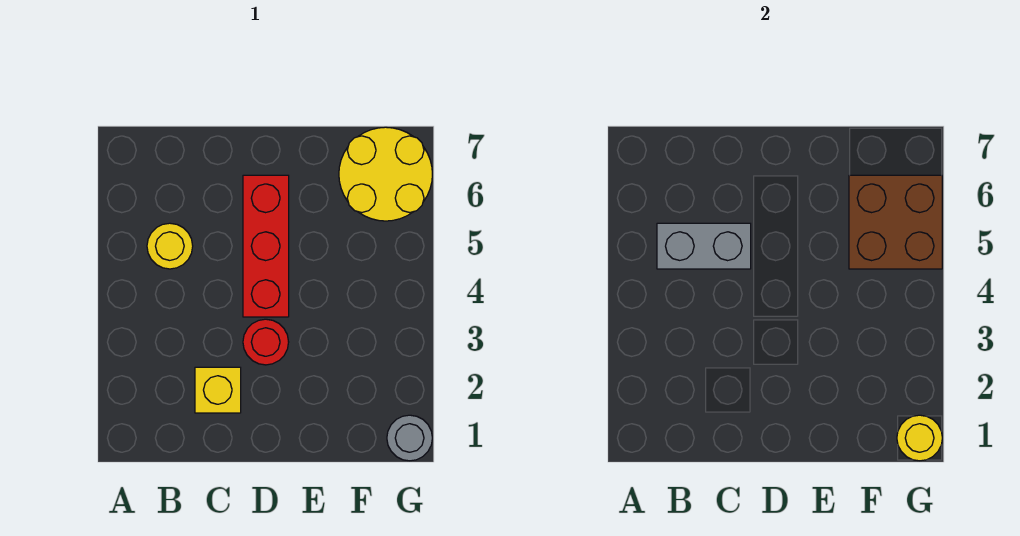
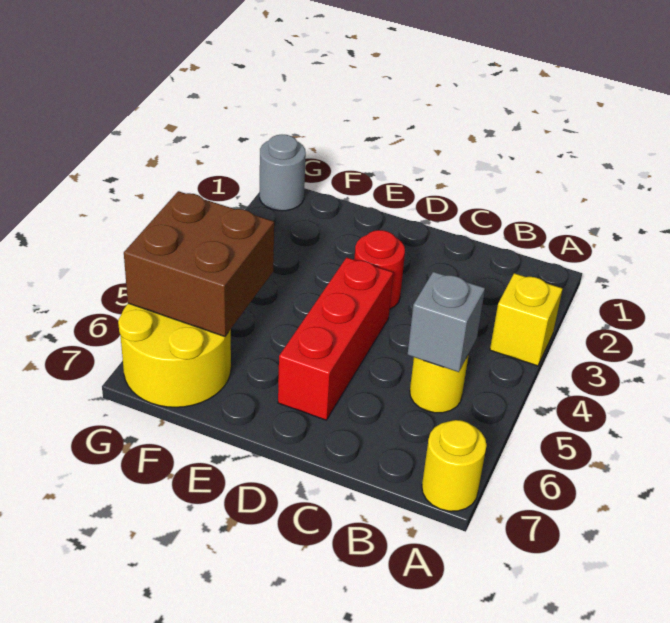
grey 1x2 brick [657,223,751,269] -> grey 1x1 brick [408,272,485,372]
yellow 1x1 brick [195,367,241,413] -> yellow 1x1 brick moved to [490,273,563,366]
yellow 1x1 round brick [897,415,942,461] -> yellow 1x1 round brick moved to [422,420,487,511]

